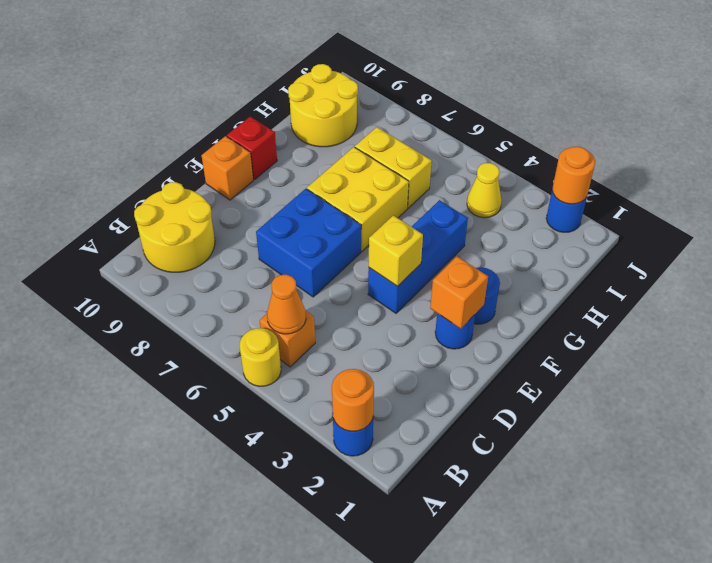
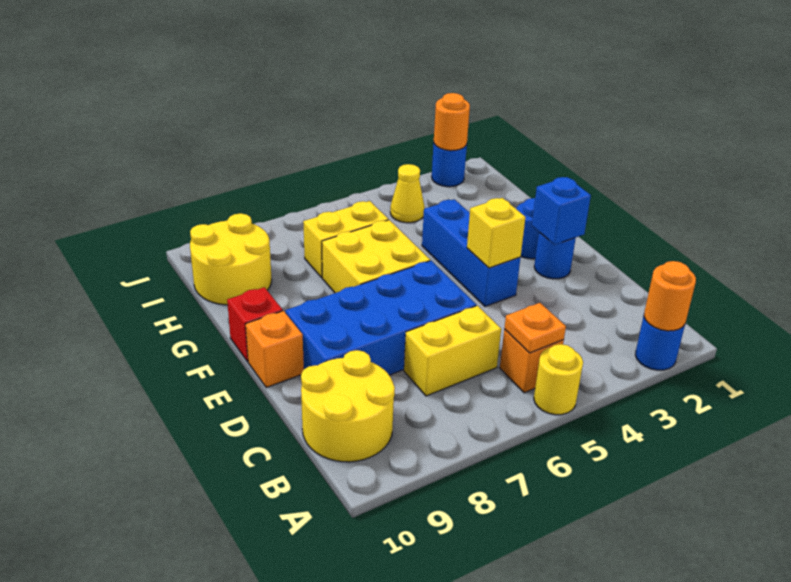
orange 1x1 cone [267,275,306,334] -> orange 1x1 plate [504,303,566,353]
none -> yellow 1x2 brick [404,306,501,396]
blue 2x2 brick [256,189,361,297] -> blue 2x4 brick [285,261,476,375]
orange 1x1 brick [430,256,488,329] -> blue 1x1 brick [532,177,591,245]

